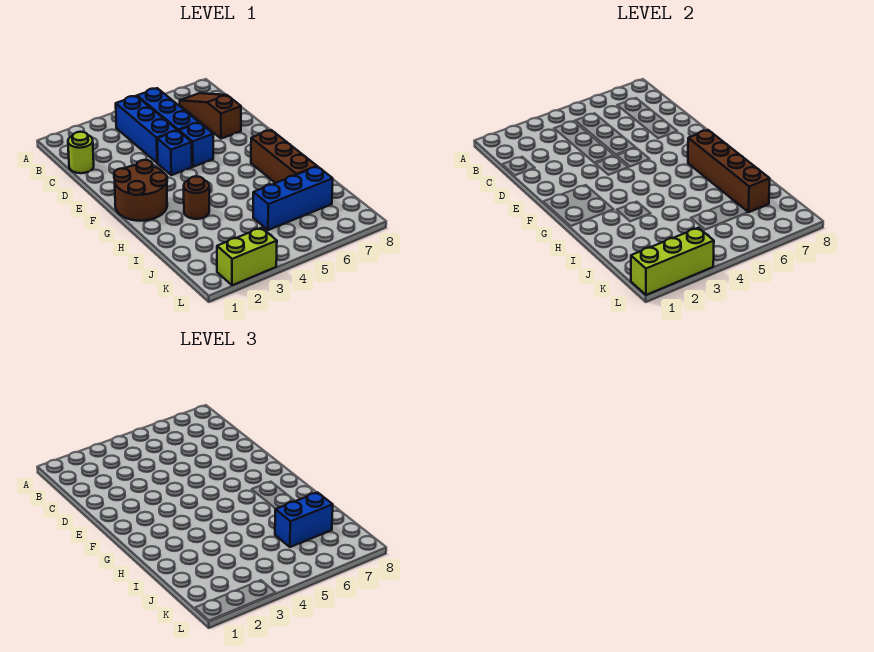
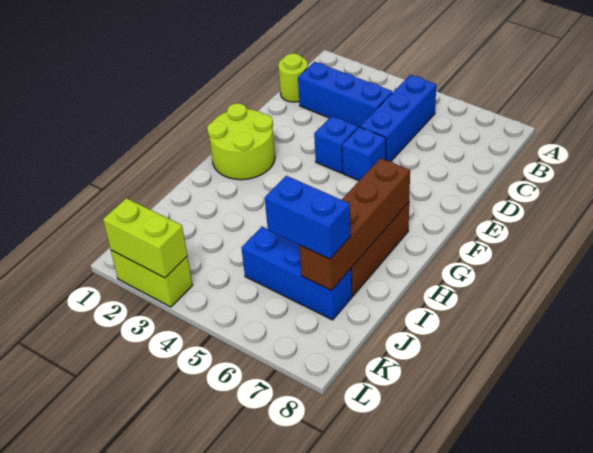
blue 1x3 brick [116,96,177,163] -> blue 1x3 brick turned to [298,62,392,128]
brown 1x3 slope [180,93,241,139] -> none
brown 2x2 round brick [114,160,167,221] -> lime 2x2 round brick [207,103,275,180]
brown 1x1 round brick [184,176,209,219] -> none
lime 1x3 brick [631,228,714,295] -> lime 1x2 brick [103,198,187,278]

